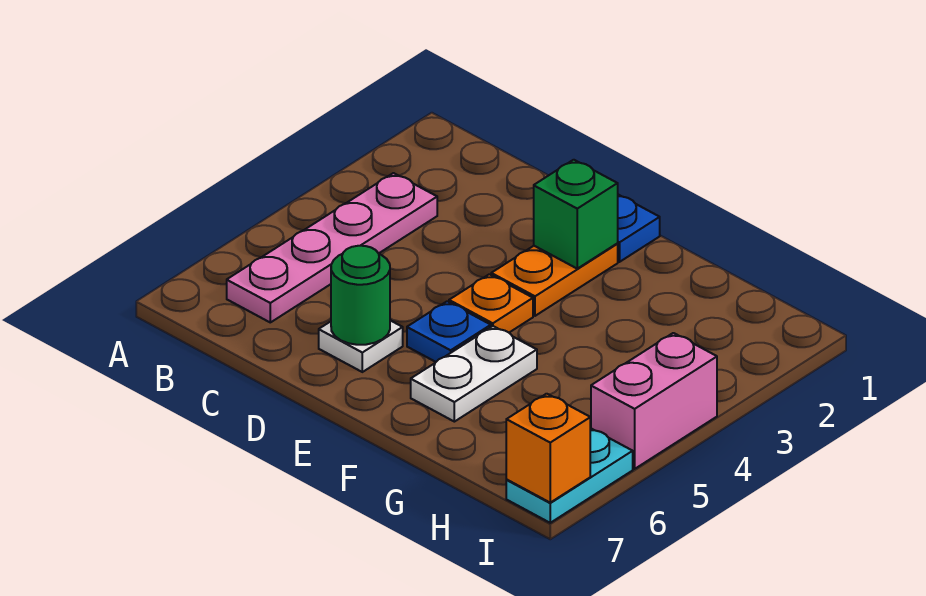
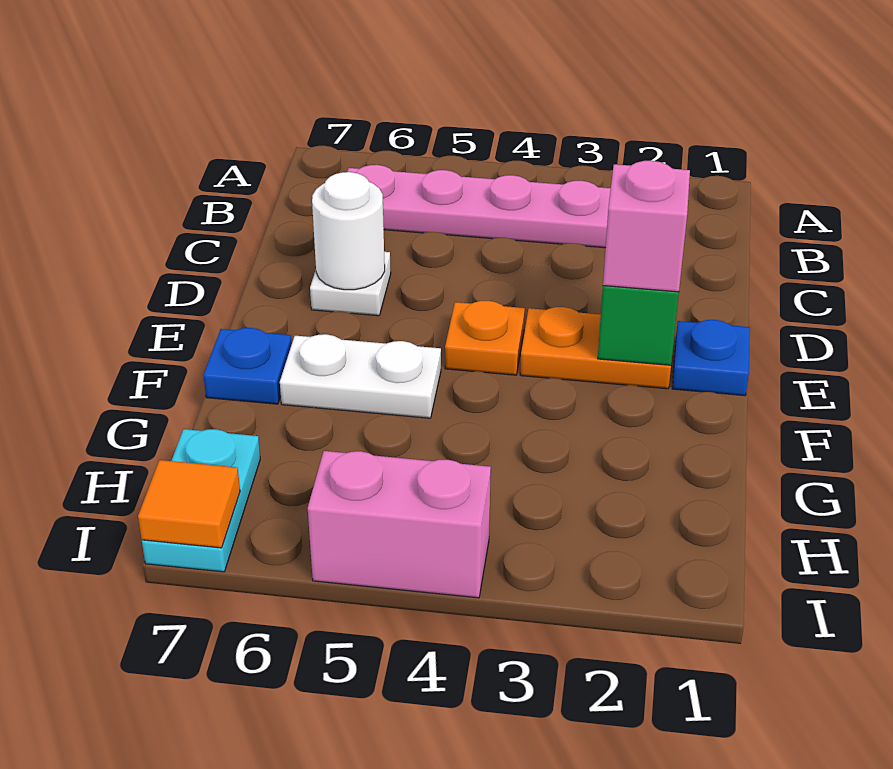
green 1x1 round brick [331,246,390,345] -> white 1x1 round brick [312,172,385,290]
none -> pink 1x1 brick [603,161,690,292]
blue 1x1 plate [407,301,491,362] -> blue 1x1 plate moved to [203,328,292,404]
cyan 1x2 plate [506,428,633,523] -> cyan 1x2 plate turned to [142,429,260,572]
orange 1x1 brick [506,394,590,502] -> orange 1x1 tile [138,460,240,548]

